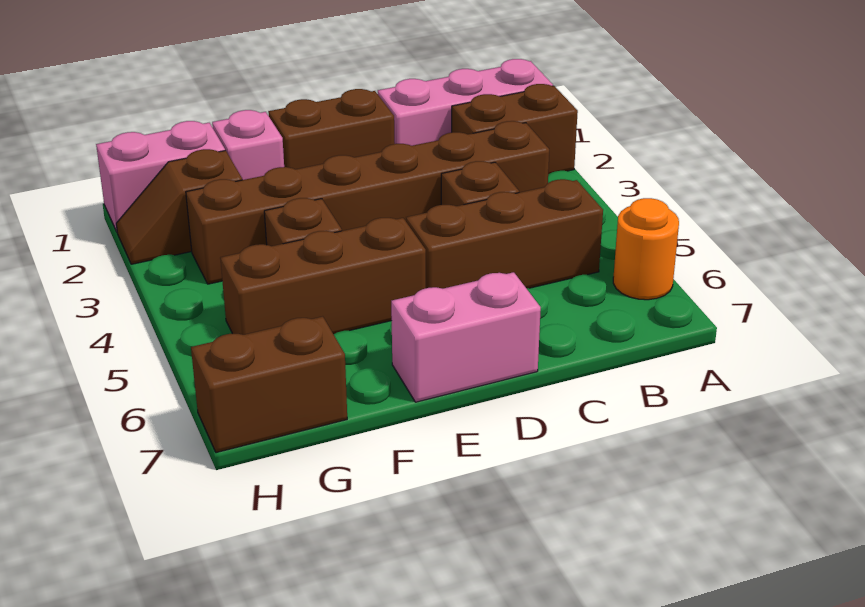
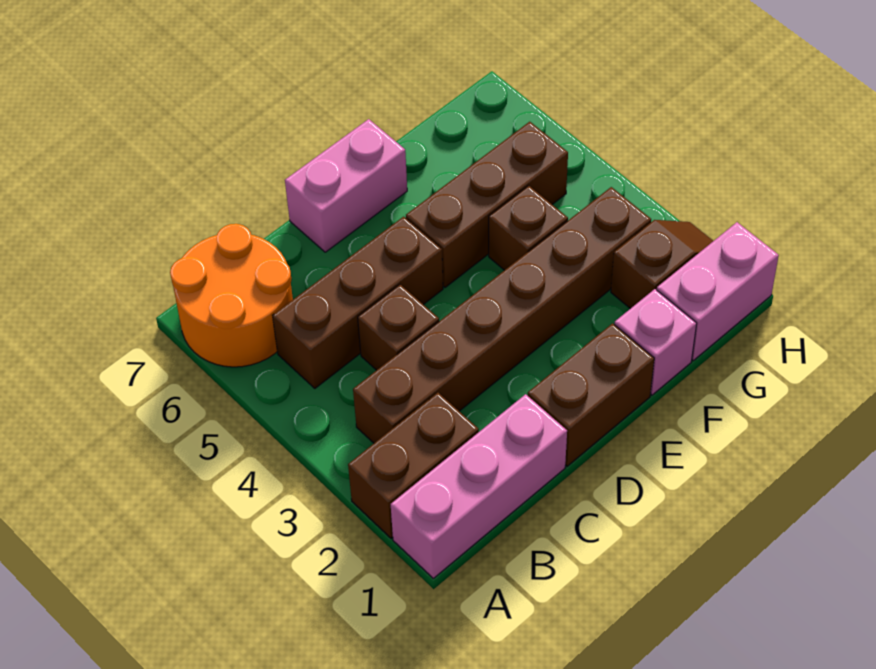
orange 1x1 round brick [613,198,679,300] -> orange 2x2 round brick [170,224,293,367]
brown 1x2 brick [191,316,347,453] -> none

